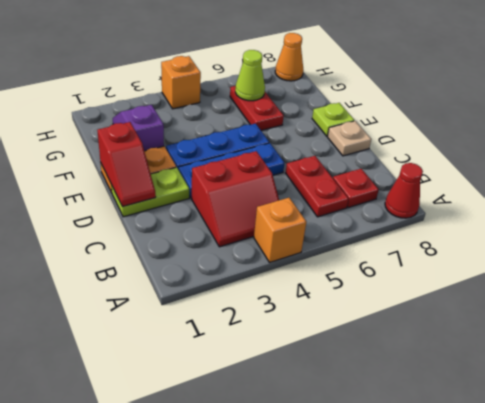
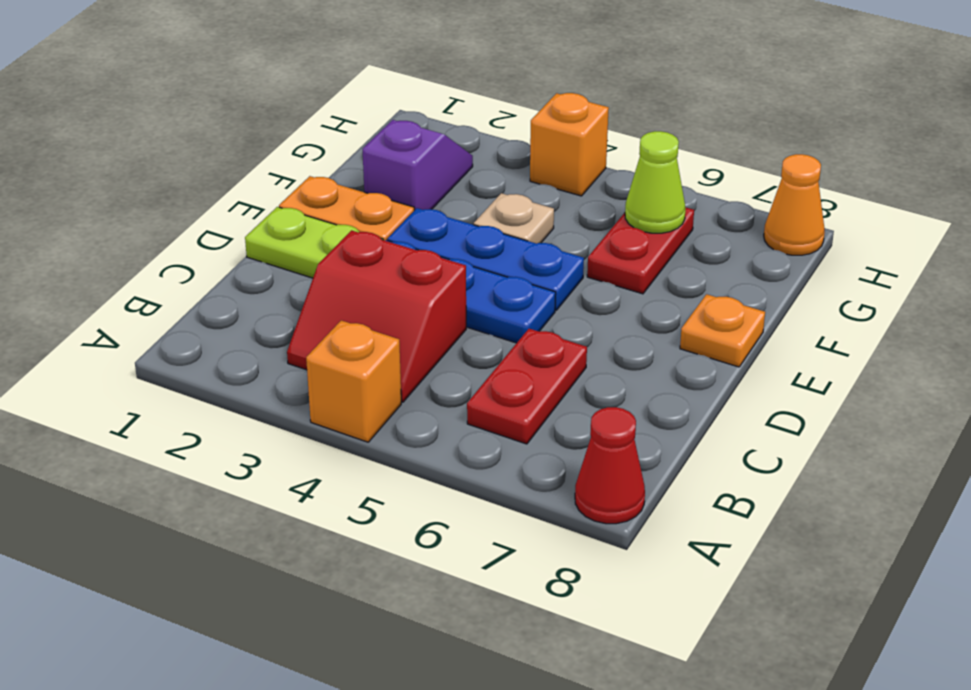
red 1x1 plate [333,169,379,208] -> none
red 1x2 slope [97,122,156,207] -> none
tan 1x1 plate [328,121,371,156] -> tan 1x1 plate moved to [474,193,554,244]
lime 1x1 plate [312,103,354,136] -> orange 1x1 plate [680,294,765,367]

